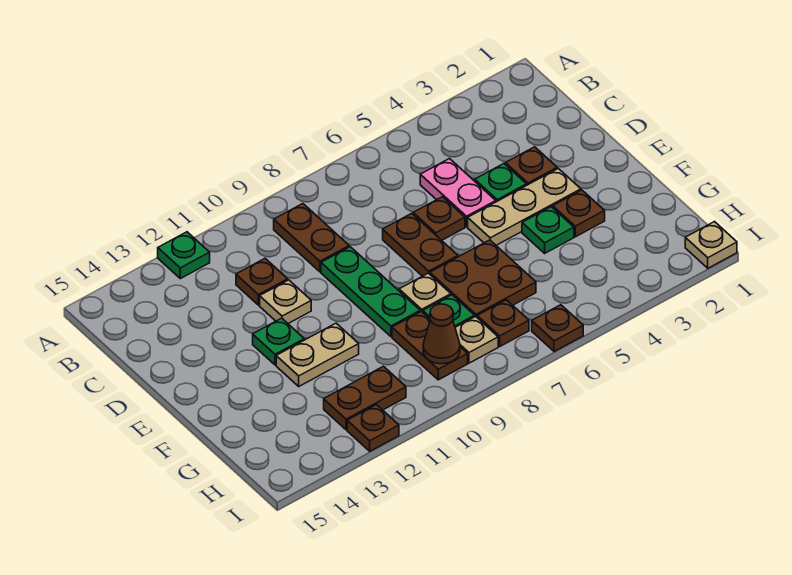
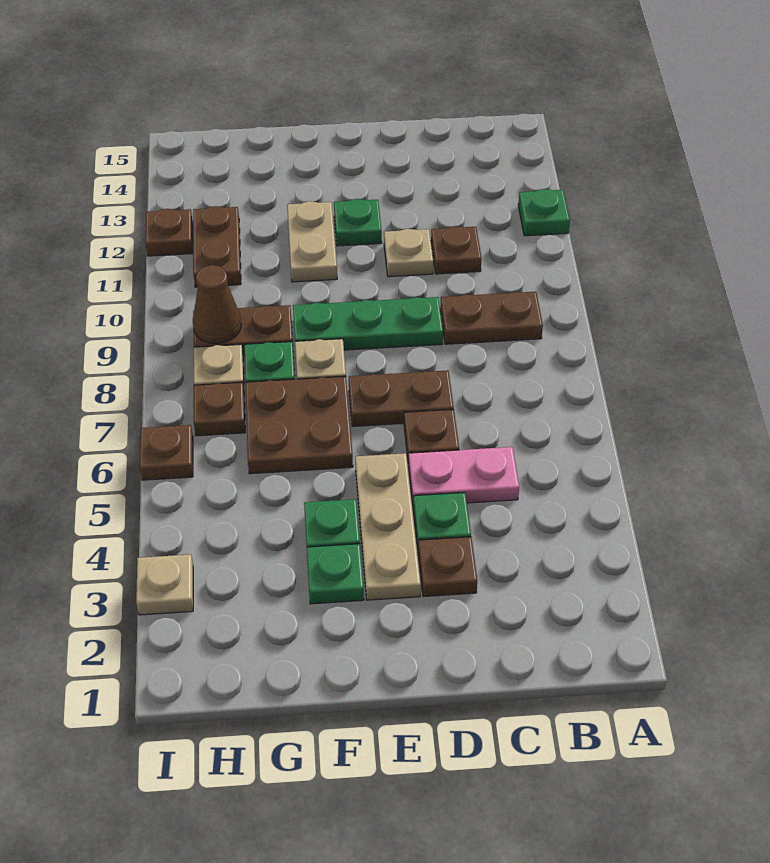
brown 1x1 plate [553,190,605,237] -> green 1x1 plate [307,544,364,604]
tan 1x1 plate [685,222,737,268] -> tan 1x1 plate moved to [136,554,193,615]

